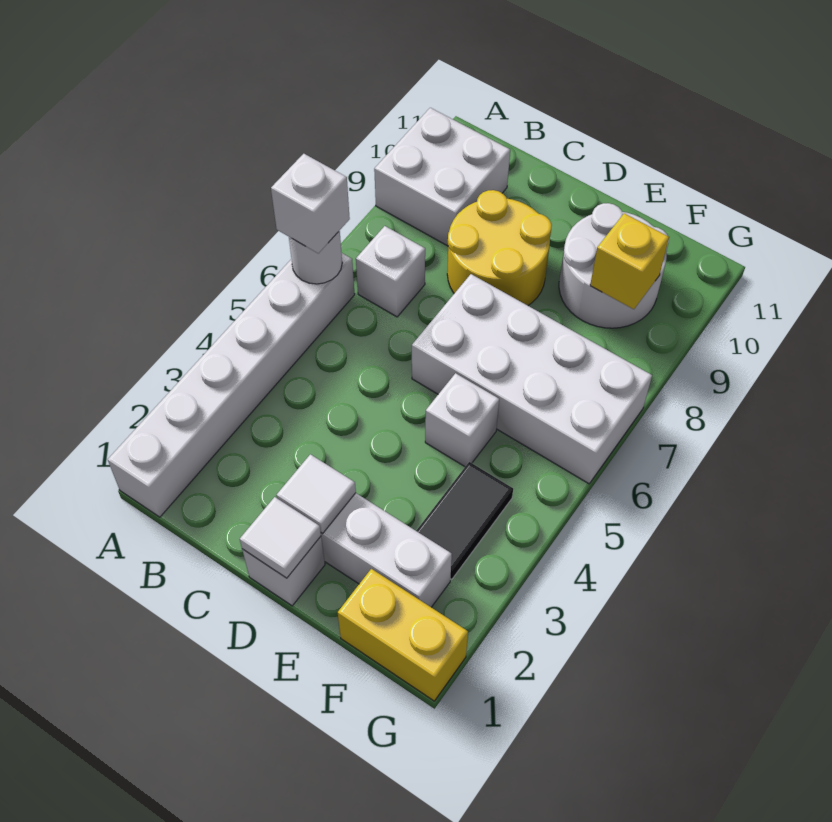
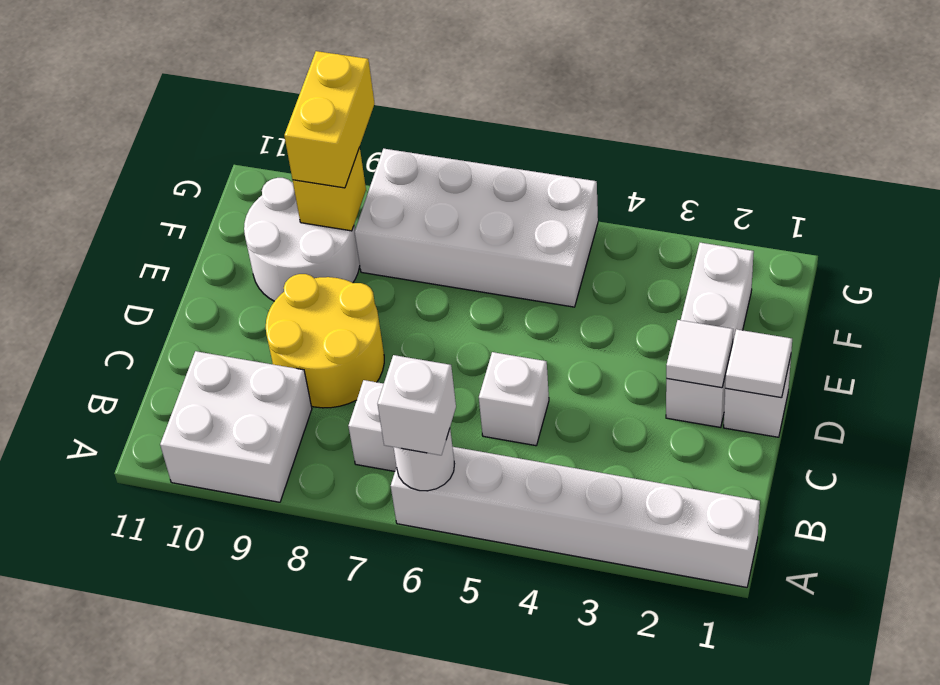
white 2x4 brick [412,274,652,484] -> white 2x4 brick turned to [355,149,598,307]
white 1x1 brick [425,373,499,467] -> white 1x1 brick moved to [479,352,549,446]
yellow 1x2 brick [338,569,468,701] -> yellow 1x2 brick moved to [284,51,375,188]
black 1x2 tile [416,462,513,579] -> none

